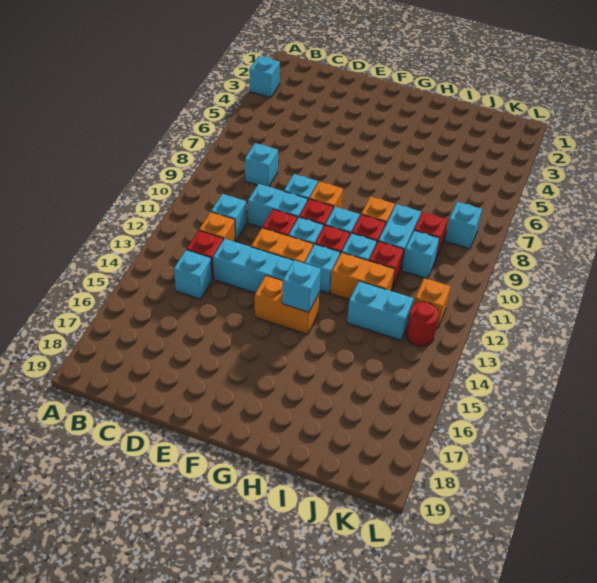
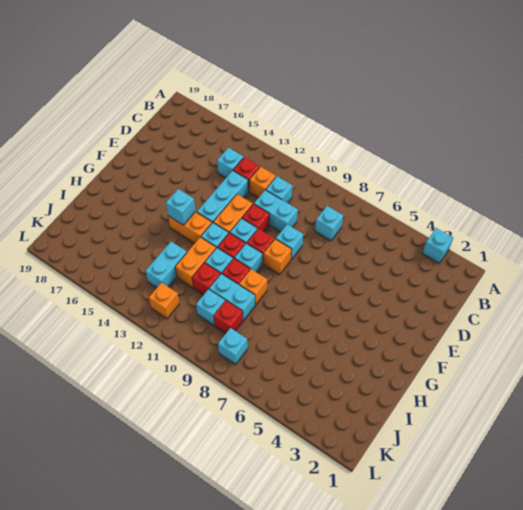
cyan 1x2 brick [248,184,308,227] -> cyan 1x2 brick turned to [254,190,298,232]
orange 1x2 brick [255,275,319,335] -> orange 1x2 brick turned to [168,212,212,243]
red 1x1 round brick [406,302,439,346] -> none

